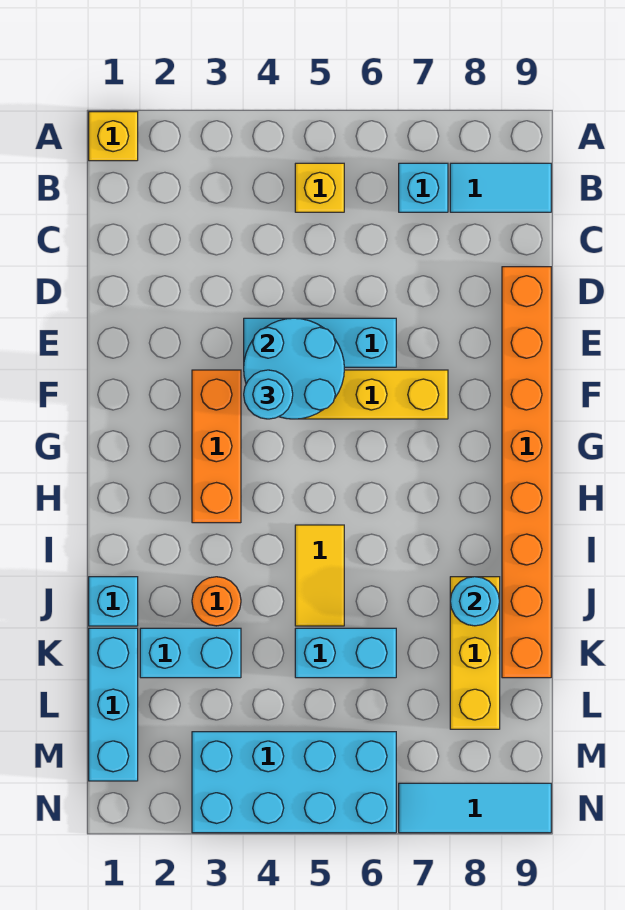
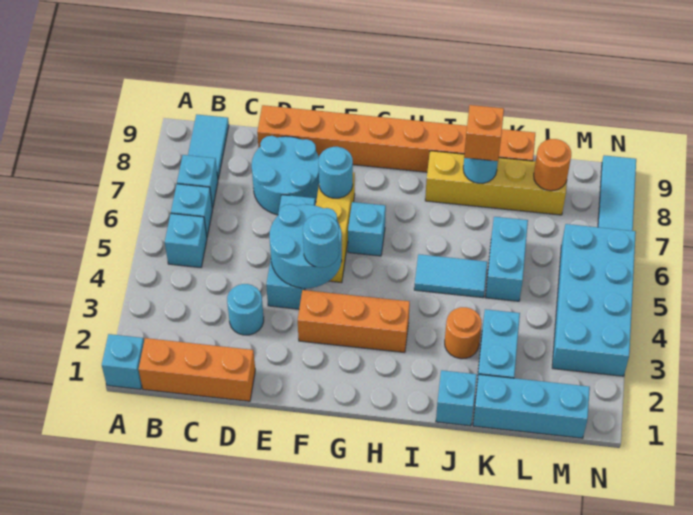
yellow 1x1 brick [89,112,138,161] -> cyan 1x1 brick [102,334,144,389]
none -> orange 1x3 brick [139,338,255,401]
yellow 1x1 brick [295,163,344,212] -> cyan 1x1 brick [165,214,207,268]
none -> cyan 1x1 brick [171,184,213,236]
none -> cyan 1x1 round brick [227,284,264,335]
none -> cyan 2x2 round brick [252,136,319,215]
none -> cyan 1x1 round brick [319,147,353,198]
none -> cyan 1x1 brick [348,202,386,256]
yellow 1x2 tile [295,525,344,626] -> cyan 1x2 tile [414,254,487,298]
yellow 1x3 brick [450,577,500,729] -> yellow 1x4 brick [425,151,567,215]
none -> orange 1x1 brick [464,105,504,161]
none -> orange 1x1 round brick [534,139,571,191]

